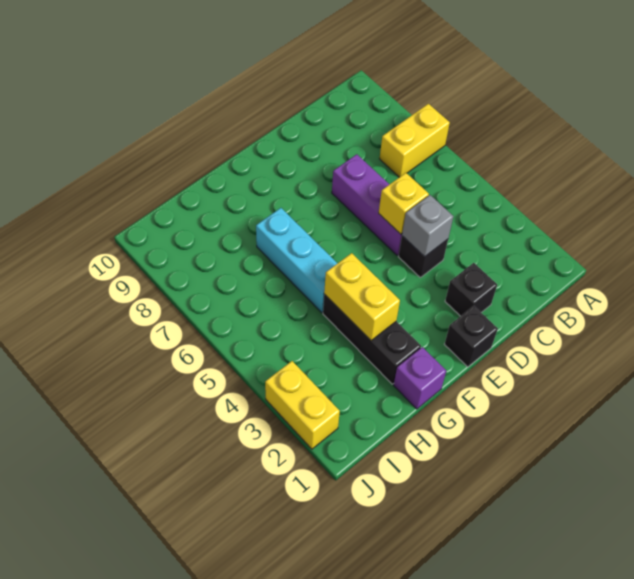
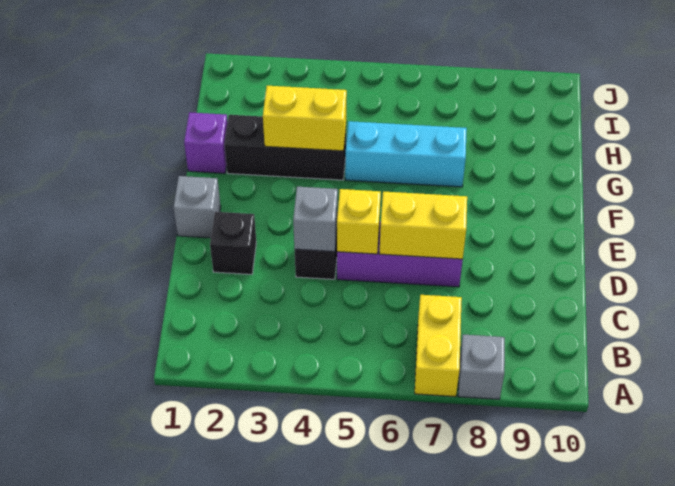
none -> grey 1x1 brick [458,334,505,399]
black 1x1 brick [444,306,498,367] -> grey 1x1 brick [173,176,221,238]
yellow 1x2 brick [265,361,340,449] -> yellow 1x2 brick moved to [379,191,467,259]

